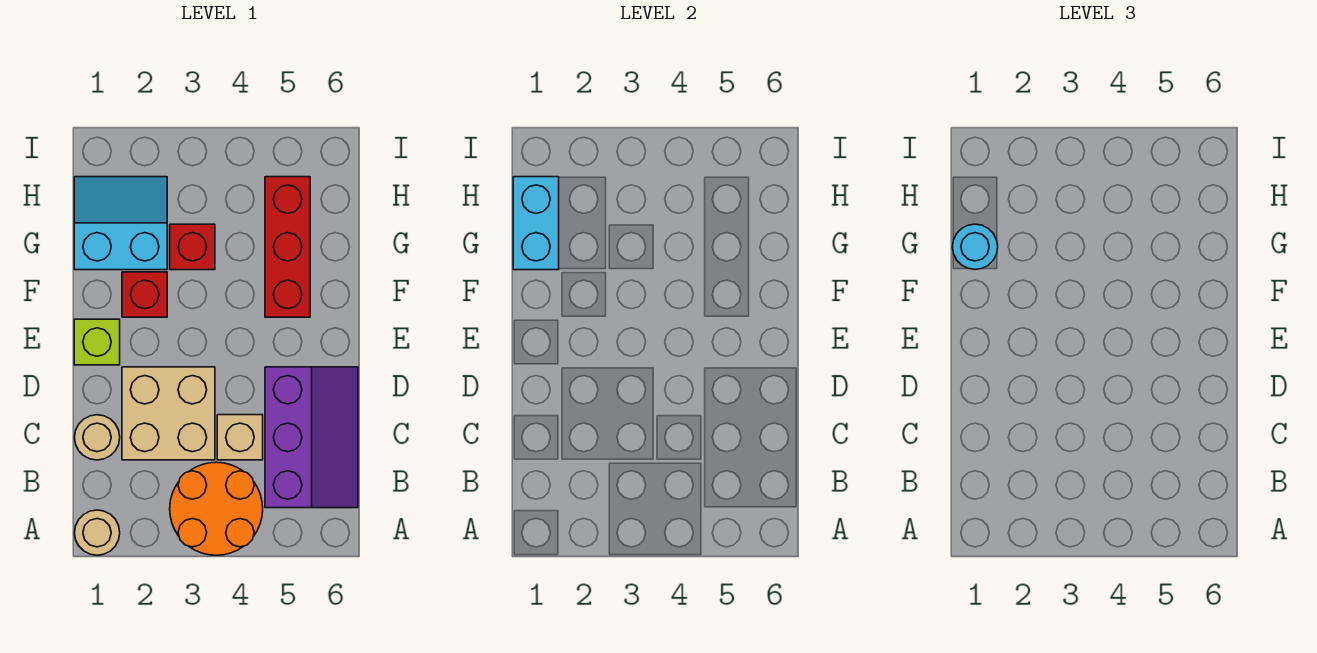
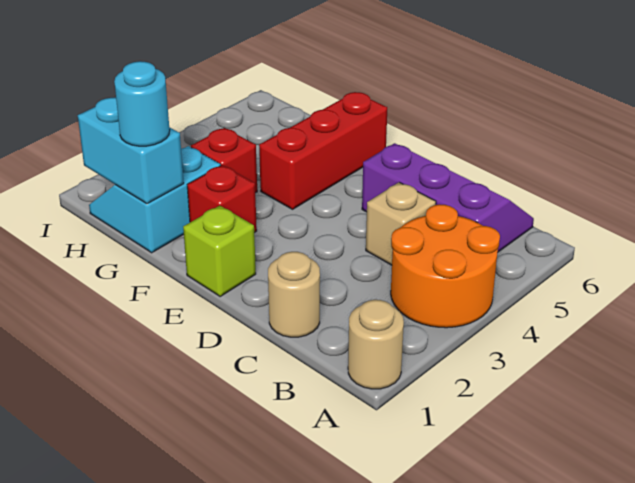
tan 2x2 brick [122,367,215,460] -> none
red 1x3 brick [265,177,310,317] -> red 1x3 brick turned to [259,92,387,209]

